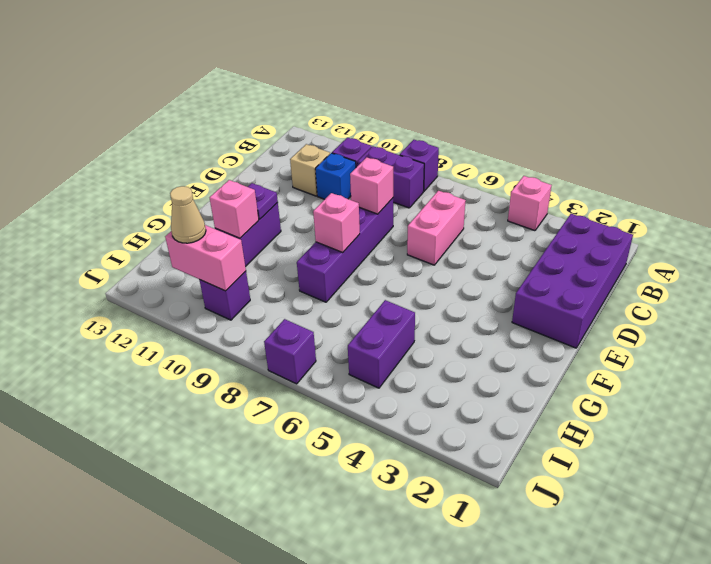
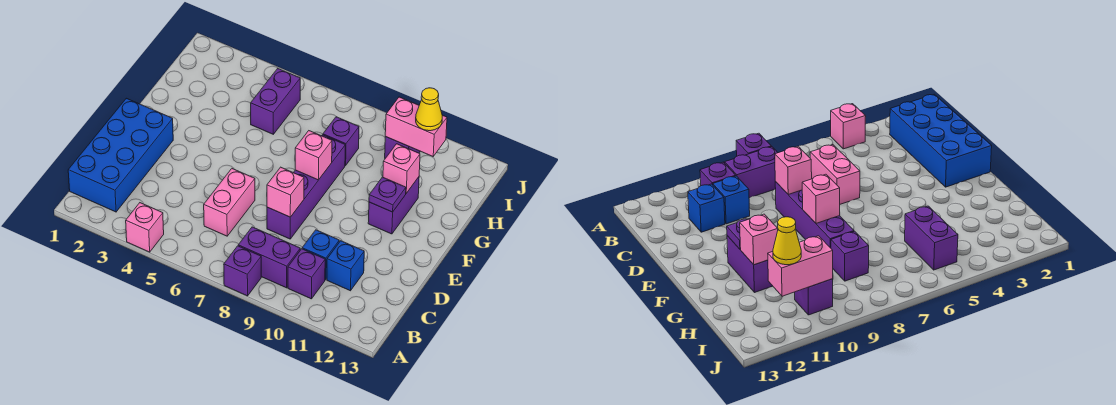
purple 2x4 brick [512,214,633,348] -> blue 2x4 brick [68,98,173,212]
tan 1x1 brick [290,144,330,196] -> blue 1x1 brick [327,241,364,291]
tan 1x1 cone [170,186,206,243] -> yellow 1x1 cone [416,88,442,131]
purple 1x1 brick [264,319,316,384] -> purple 1x1 brick moved to [323,117,359,165]

